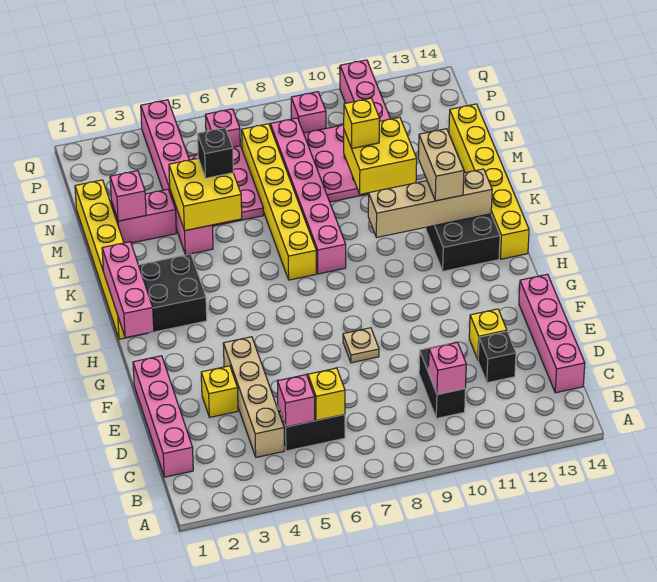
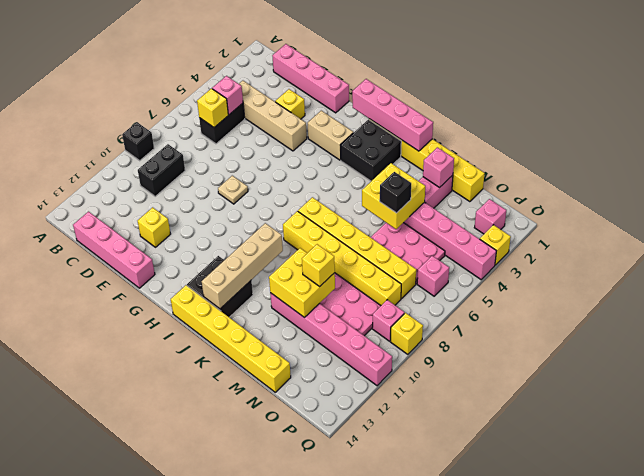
black 1x2 brick [419,344,465,418] -> black 1x2 brick turned to [138,144,185,196]
pink 1x1 brick [428,342,466,394] -> pink 1x1 brick moved to [474,199,506,234]
black 1x1 brick [478,332,516,383] -> black 1x1 brick moved to [122,122,154,161]
pink 1x3 brick [102,242,154,338] -> pink 1x4 brick [352,79,433,151]
pink 1x6 brick [270,118,346,274] -> yellow 1x6 brick [283,211,401,305]
tan 1x2 brick [418,129,464,201] -> tan 1x2 brick moved to [308,111,353,160]
none -> yellow 1x1 brick [480,225,511,265]
none -> yellow 1x1 brick [390,313,423,354]

